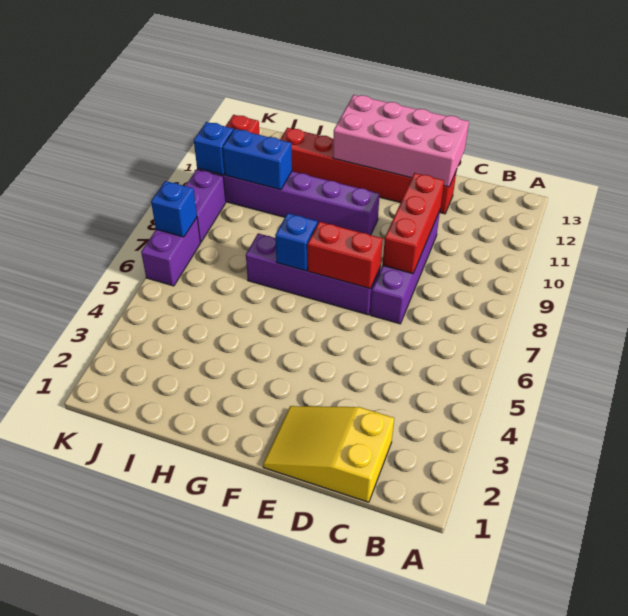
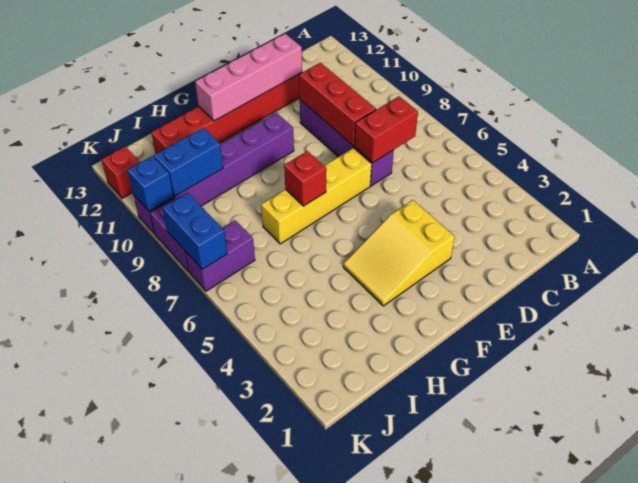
yellow 2x3 slope [263,406,394,502] -> yellow 2x3 slope moved to [343,200,455,306]
pink 2x4 brick [333,95,469,187] -> pink 1x4 brick [195,34,302,121]
purple 1x4 brick [246,233,380,315] -> yellow 1x4 brick [261,148,372,244]
red 1x2 brick [308,222,383,289] -> red 1x2 brick moved to [354,96,418,163]
blue 1x1 brick [275,213,318,271] -> red 1x1 brick [284,151,326,206]
purple 1x2 brick [141,218,200,286] -> purple 1x2 brick turned to [185,220,255,291]
blue 1x1 brick [151,181,197,237] -> blue 1x2 brick [162,193,227,269]

